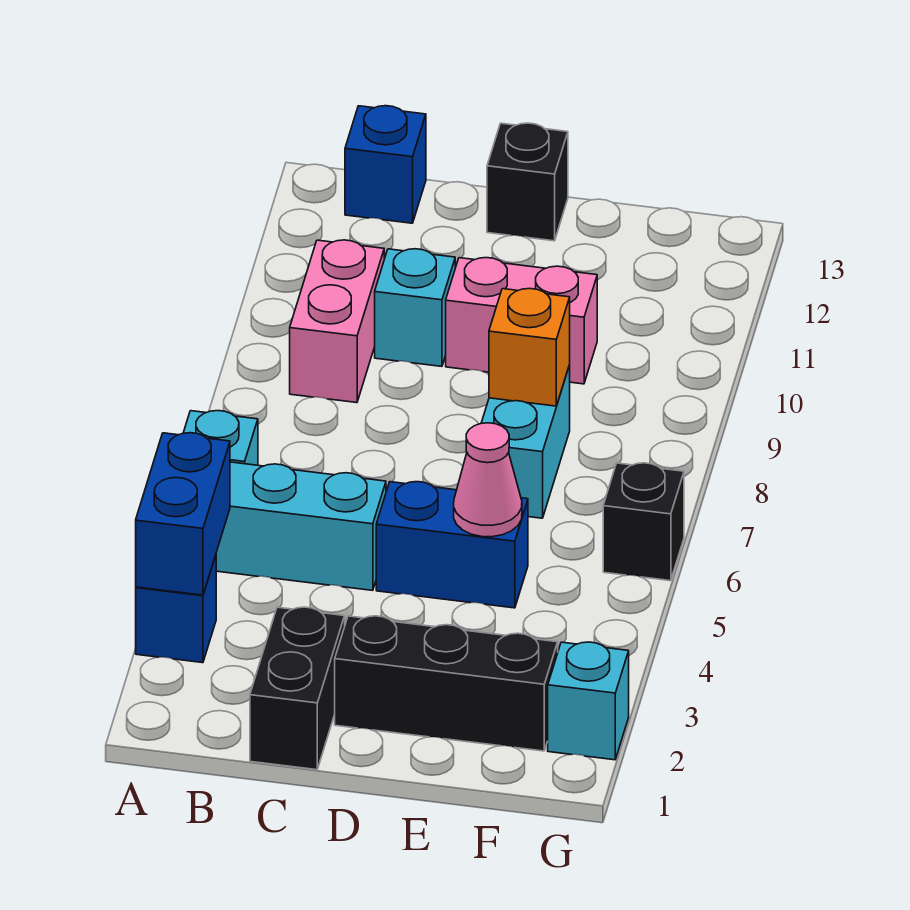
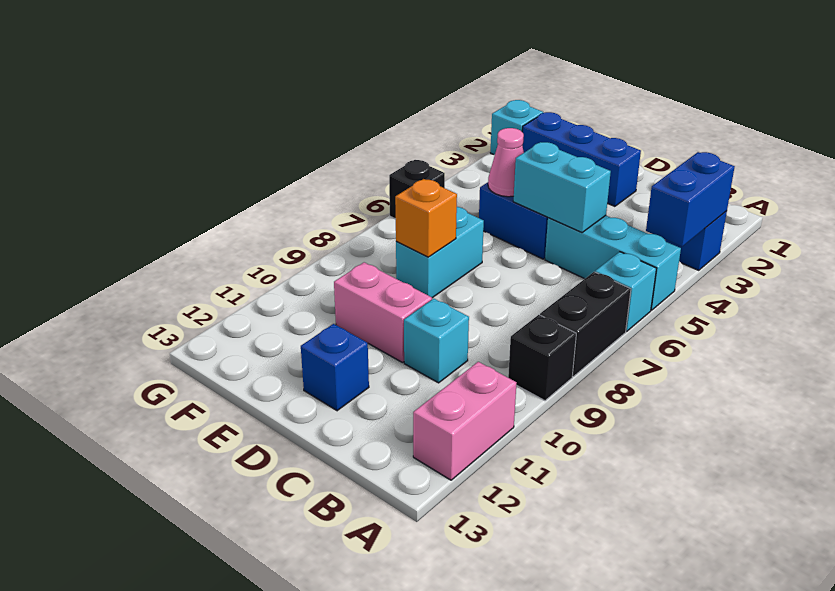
pink 1x2 brick [290,240,384,403] -> pink 1x2 brick moved to [413,362,516,480]
blue 1x1 brick [345,106,426,223] -> blue 1x1 brick moved to [301,324,369,411]
black 1x2 brick [250,607,345,770] -> black 1x2 brick moved to [540,272,631,377]
none -> cyan 1x2 brick [513,142,611,232]
black 1x3 brick [335,616,558,751] -> blue 1x3 brick [522,112,641,206]
black 1x1 brick [487,123,568,241] -> black 1x1 brick moved to [508,315,576,401]

